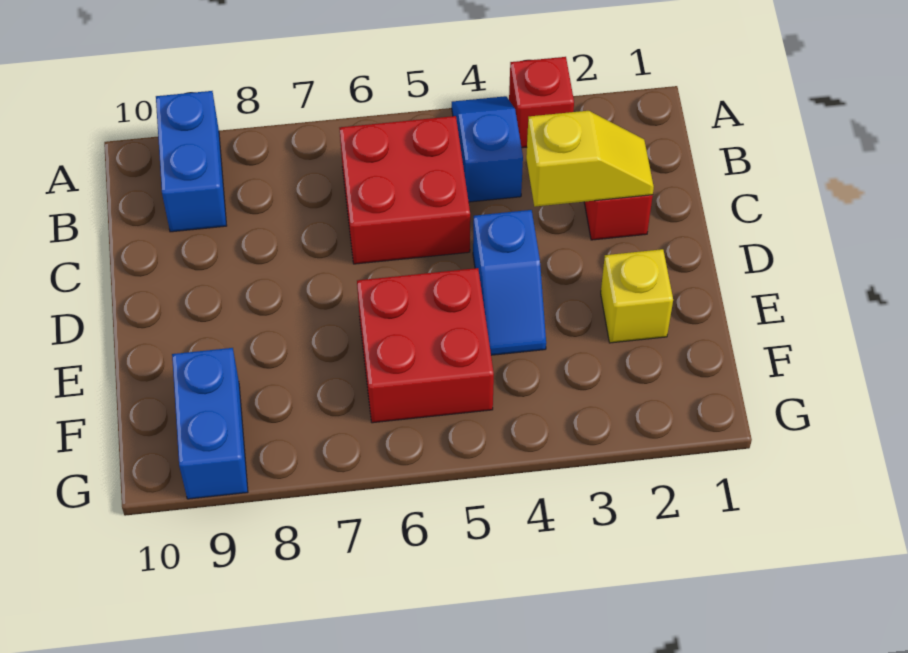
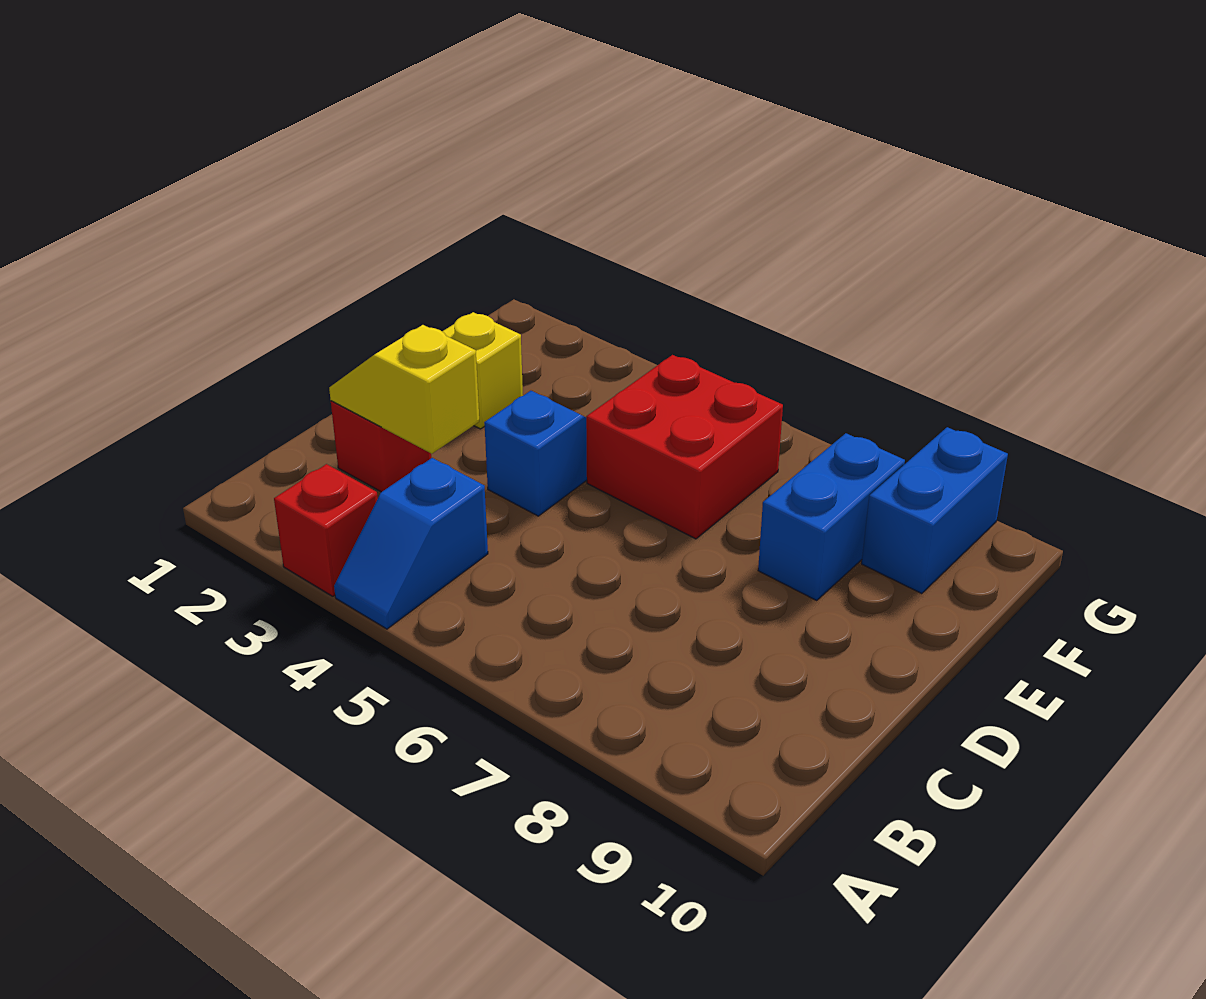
blue 1x2 brick [156,91,227,232] -> blue 1x2 brick moved to [758,433,905,601]
red 2x2 brick [340,116,470,264] -> none

